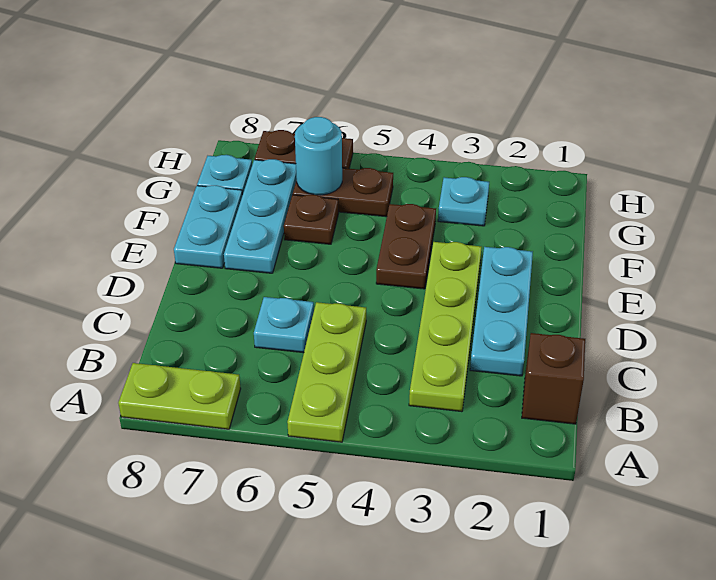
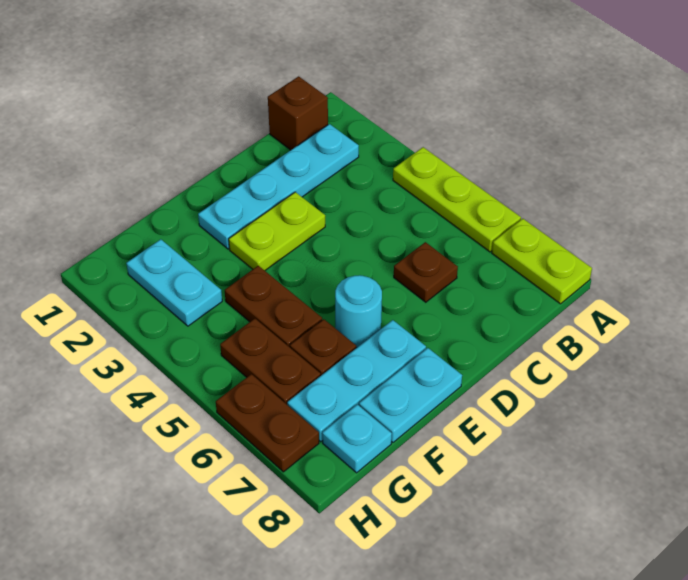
lime 1x3 plate [287,302,366,442] -> lime 1x3 plate turned to [393,147,521,252]
lime 1x4 plate [409,242,482,412] -> lime 1x2 plate [229,192,325,271]
cyan 1x3 plate [470,247,533,376] -> cyan 1x4 plate [198,124,359,249]
cyan 1x1 plate [254,297,314,353] -> brown 1x1 plate [394,242,458,302]
brown 1x2 plate [376,204,436,289] -> brown 1x2 plate turned to [225,266,322,347]
cyan 1x1 plate [438,177,489,226] -> cyan 1x2 plate [126,239,222,326]
cyan 1x1 round brick [295,117,342,195] -> cyan 1x1 round brick moved to [335,275,382,348]

